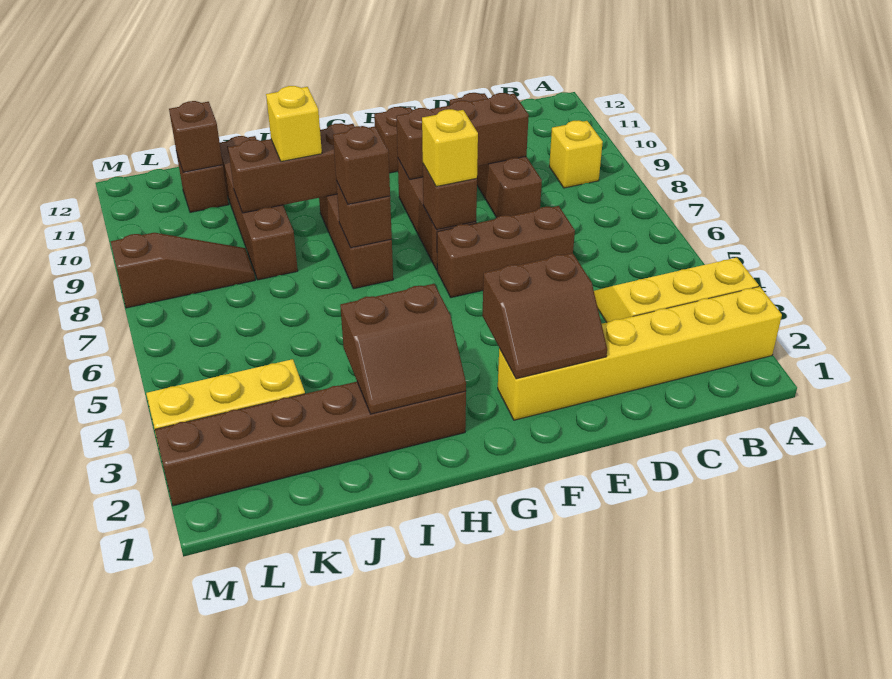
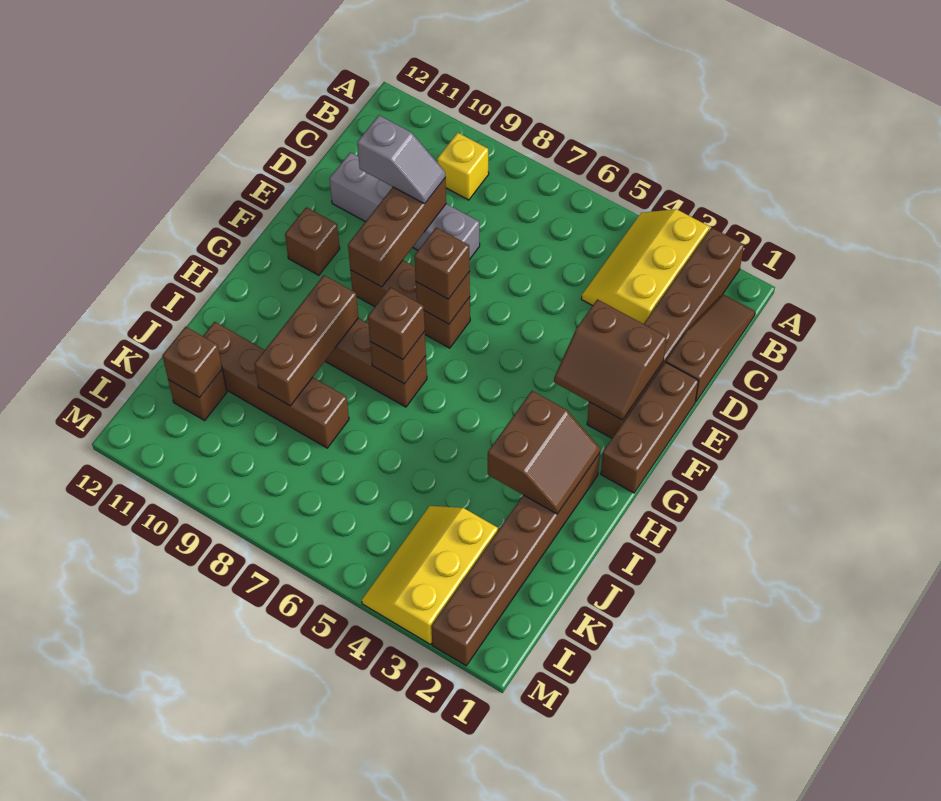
yellow 1x6 brick [498,286,782,420] -> brown 1x6 brick [587,228,744,438]
brown 1x3 brick [437,206,575,298] -> brown 1x3 brick moved to [601,362,699,493]
brown 1x4 brick [450,93,542,218] -> grey 1x4 brick [329,152,480,260]
none -> grey 1x2 slope [357,115,445,204]
brown 2x2 slope [482,253,607,379] -> brown 2x2 slope turned to [554,299,666,420]
yellow 1x1 brick [422,109,478,187] -> brown 1x1 brick [414,228,470,299]
yellow 1x1 brick [266,86,322,161] -> none
brown 1x3 slope [111,233,255,308] -> brown 1x3 slope moved to [666,294,755,402]

